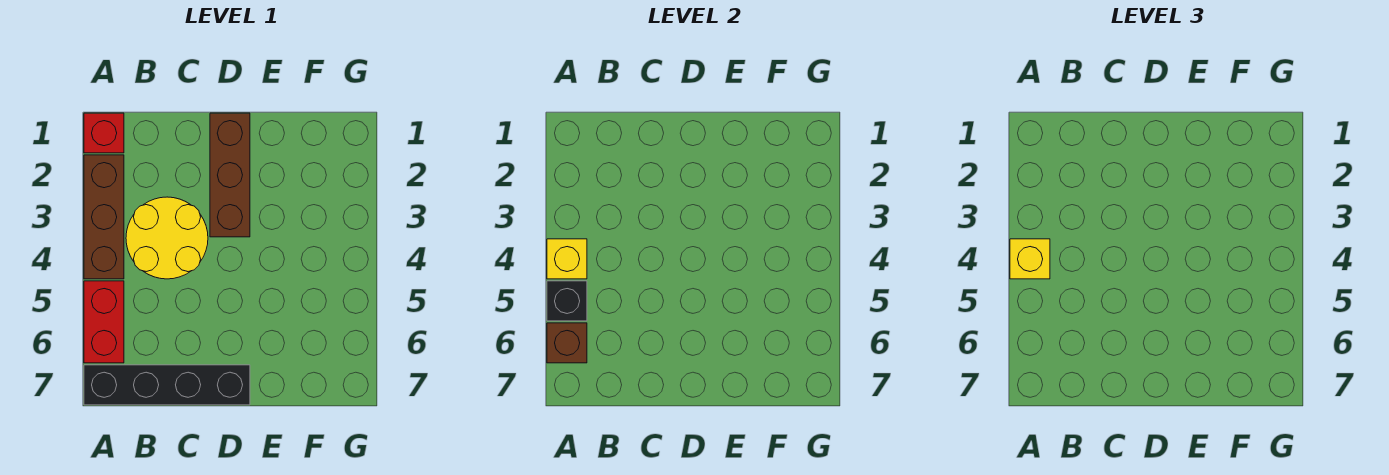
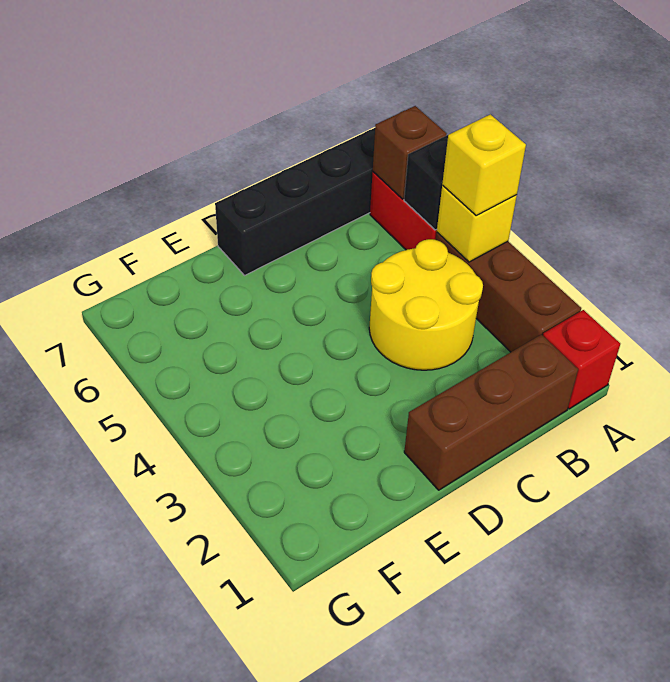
brown 1x3 brick [210,113,250,237] -> brown 1x3 brick turned to [404,334,578,490]

